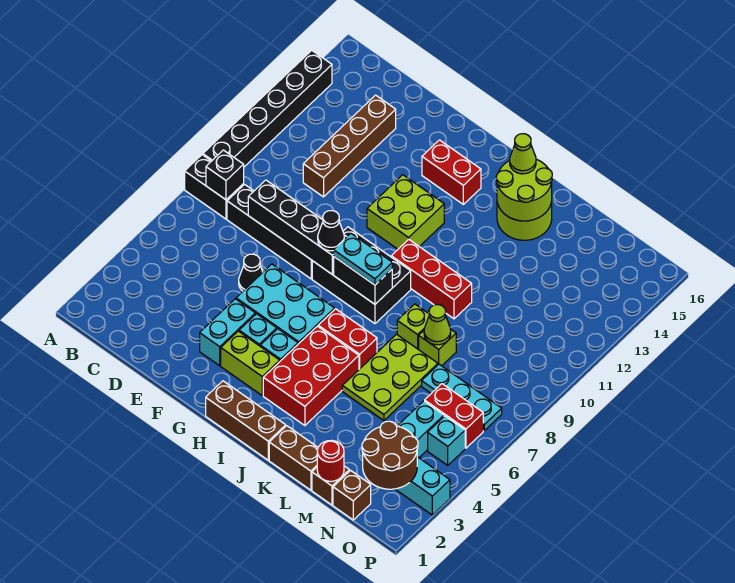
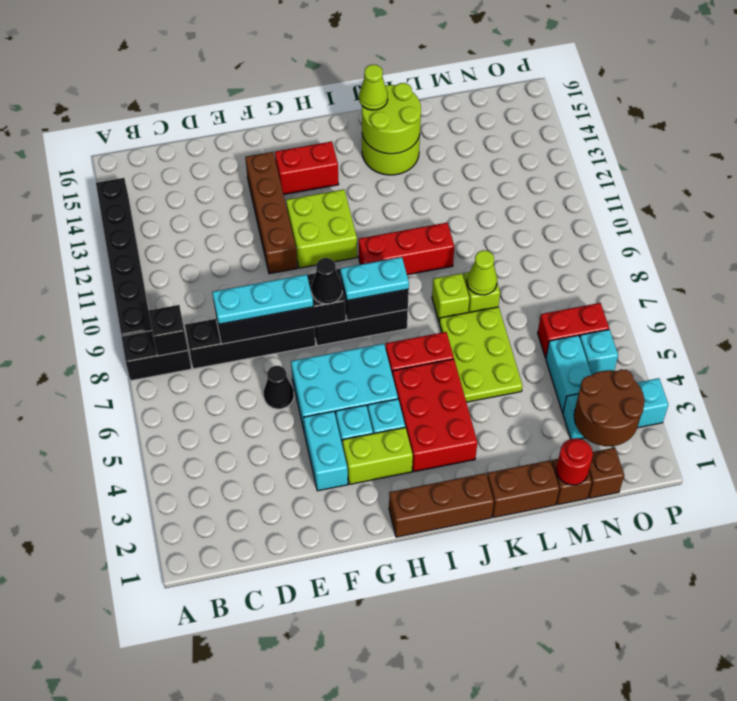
brown 1x4 brick [303,95,396,197] -> brown 1x4 brick moved to [245,152,297,274]
cyan 1x3 plate [422,364,502,430] -> cyan 1x3 plate moved to [212,274,313,324]

